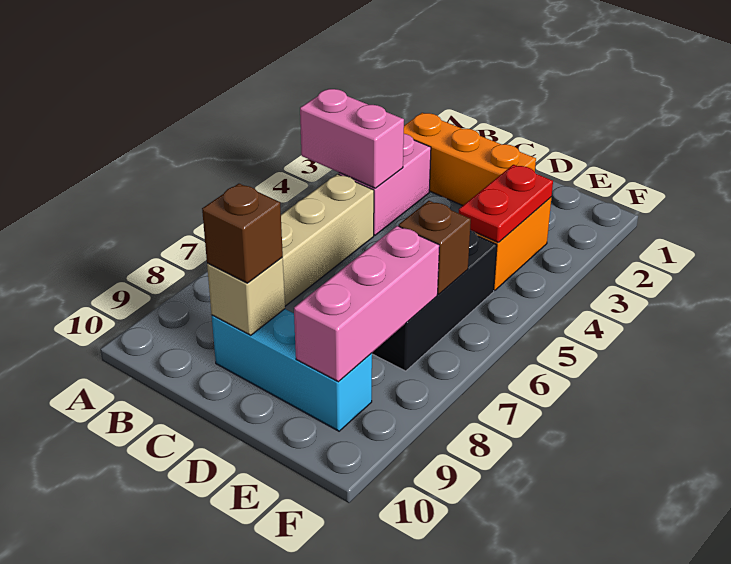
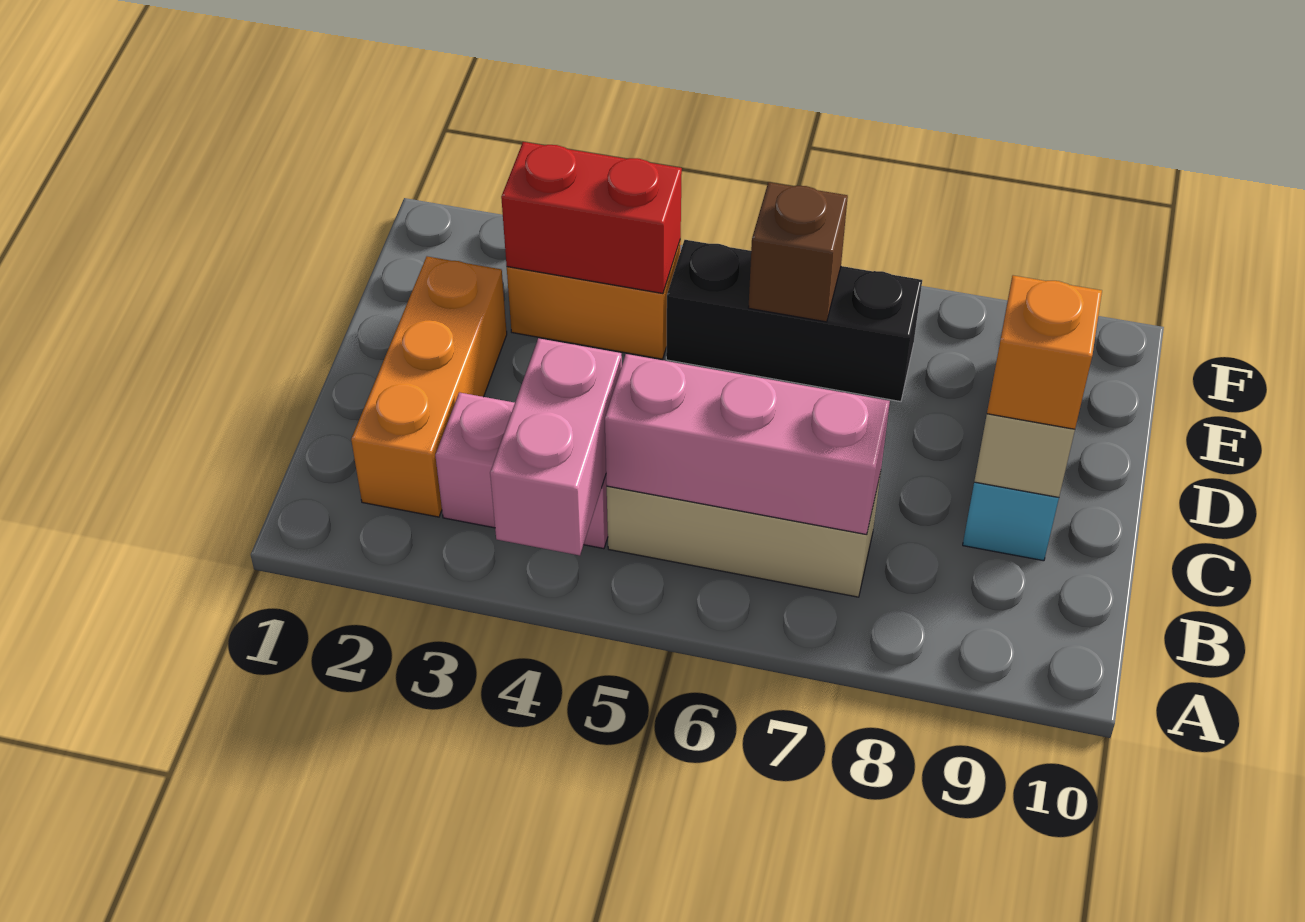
brown 1x1 brick [202,184,283,283] -> orange 1x1 brick [987,275,1102,429]
red 1x2 plate [459,165,553,242] -> red 1x2 brick [501,142,682,294]
pink 1x3 brick [294,226,439,382] -> pink 1x3 brick moved to [605,354,890,535]

